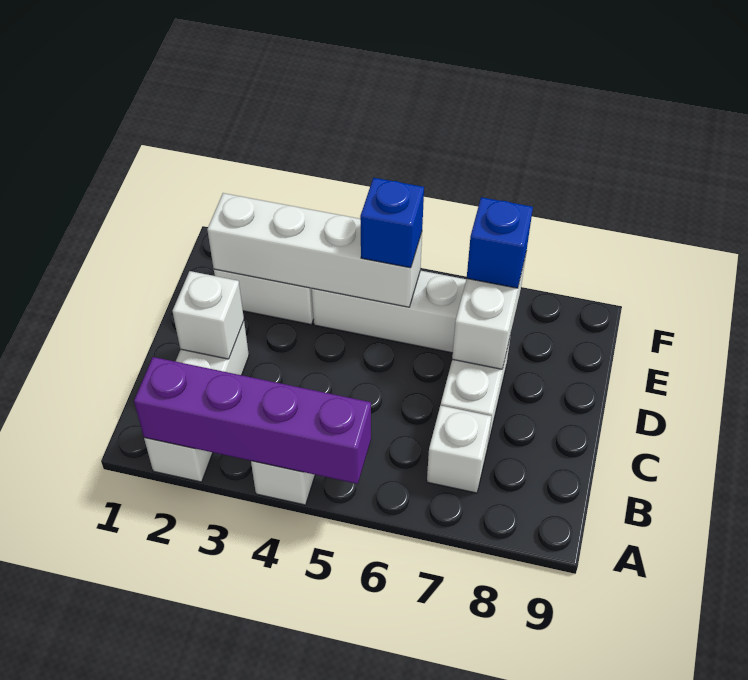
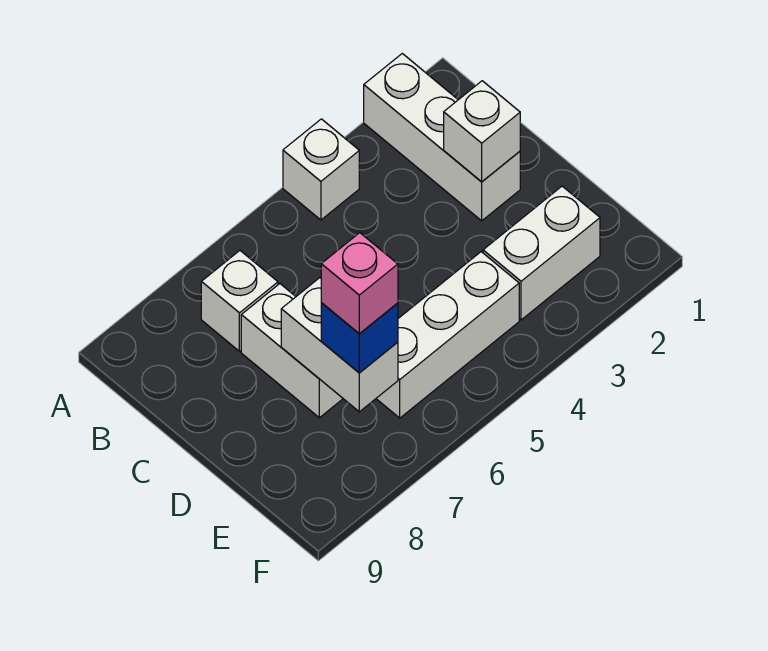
purple 1x4 brick [134,357,371,484] -> none
white 1x4 brick [207,193,422,307] -> none
blue 1x1 brick [360,178,424,268] -> none
none -> pink 1x1 brick [321,233,398,334]

